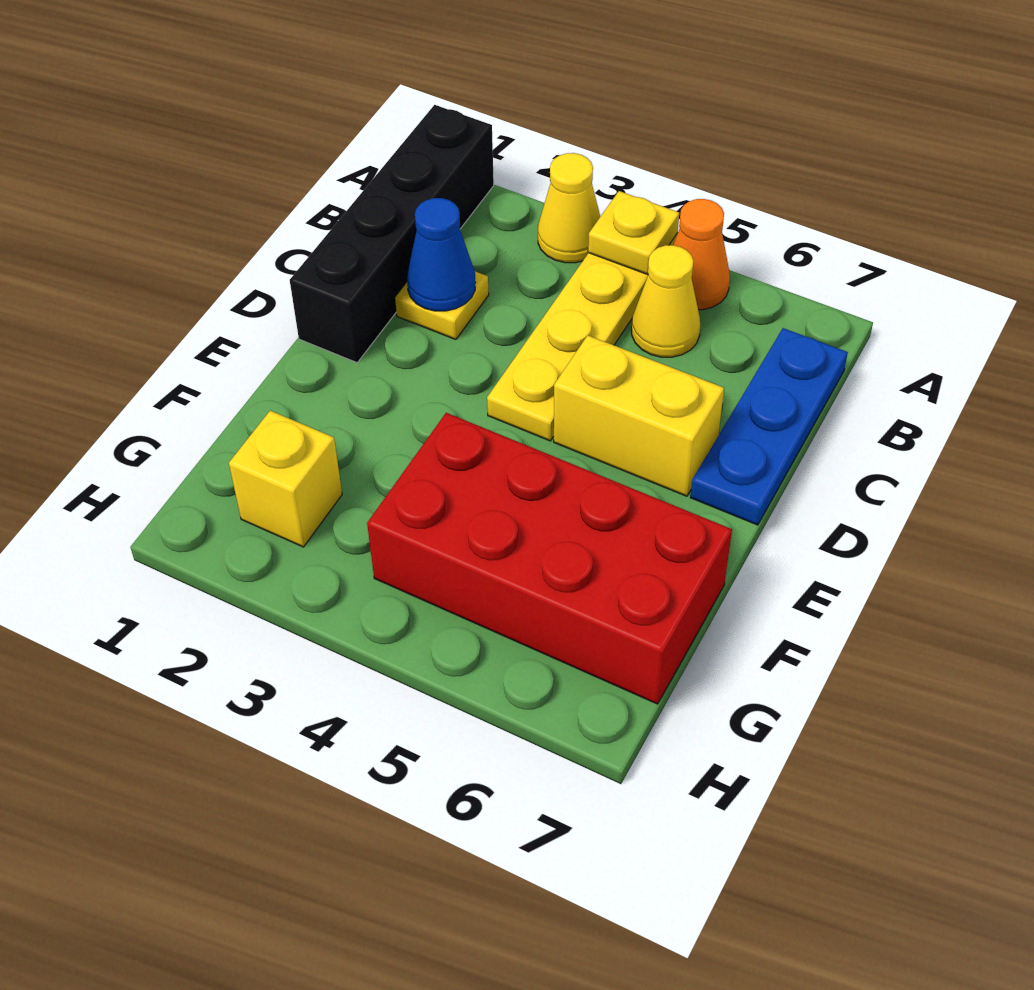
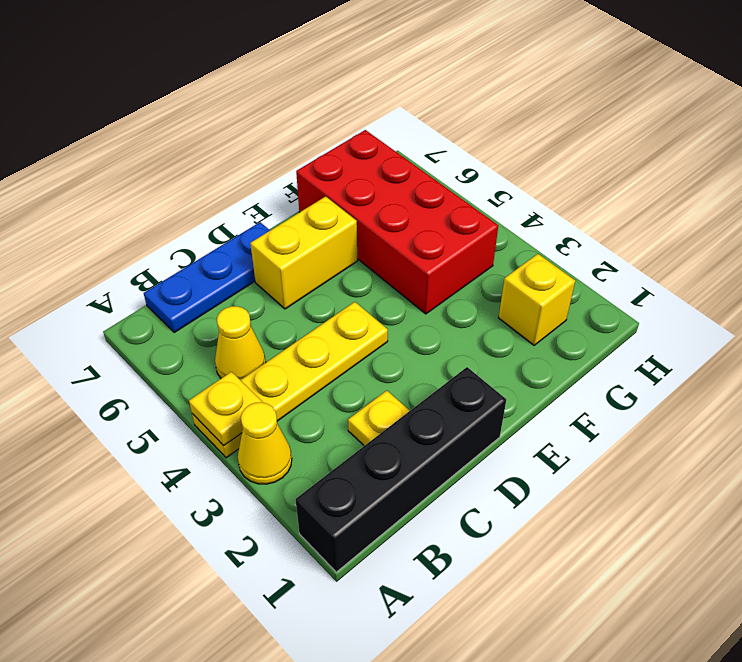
orange 1x1 cone [673,199,730,310] -> none
blue 1x1 cone [407,198,476,311] -> none
yellow 1x2 brick [554,335,724,496] -> yellow 1x2 brick turned to [250,196,357,309]

